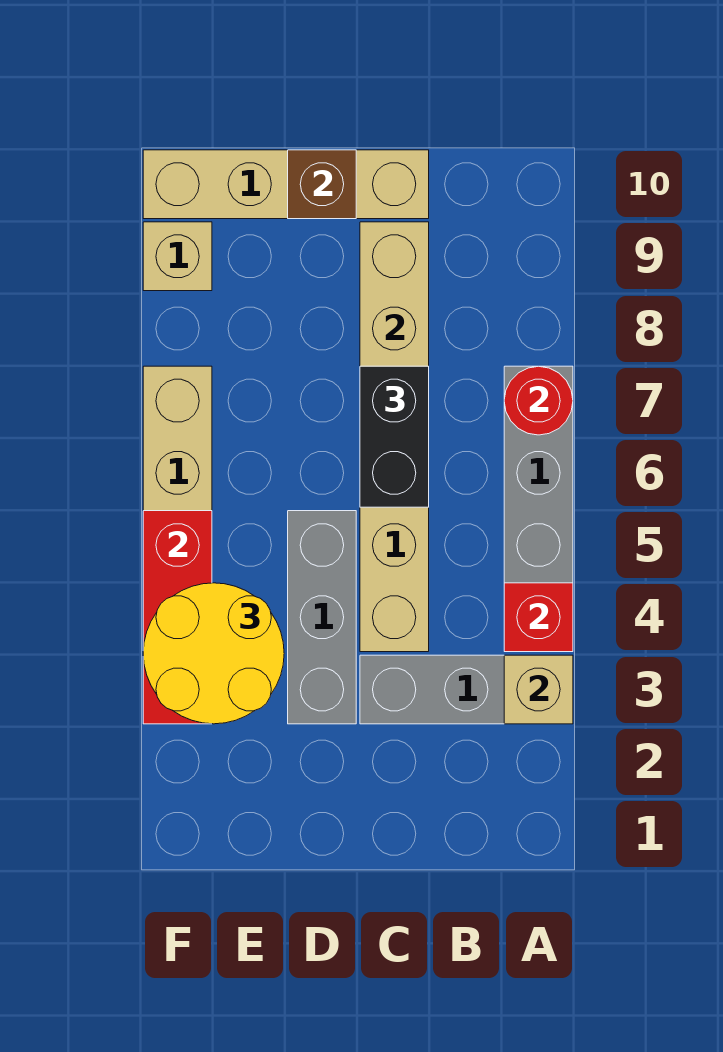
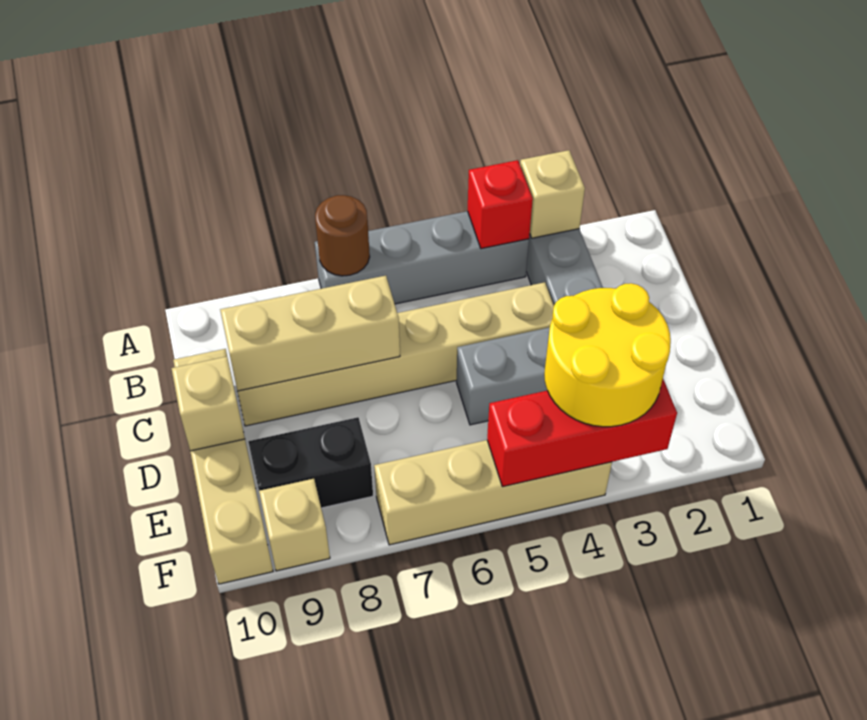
red 1x1 round brick [504,366,573,435] -> brown 1x1 round brick [315,195,370,276]
black 1x2 brick [360,366,429,507] -> black 1x2 brick moved to [248,417,373,508]
brown 1x1 brick [288,150,356,219] -> tan 1x1 brick [171,357,245,451]

